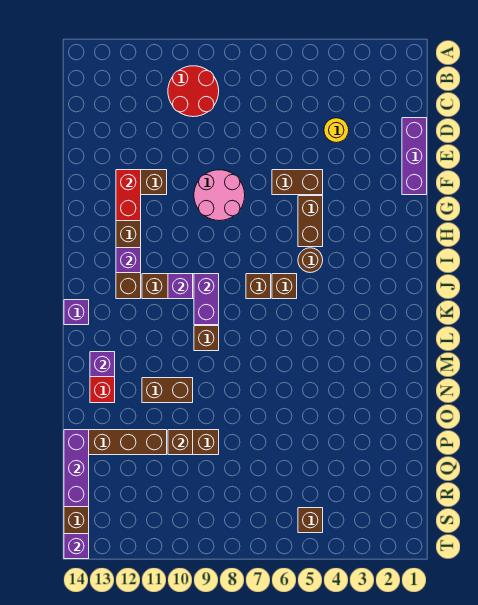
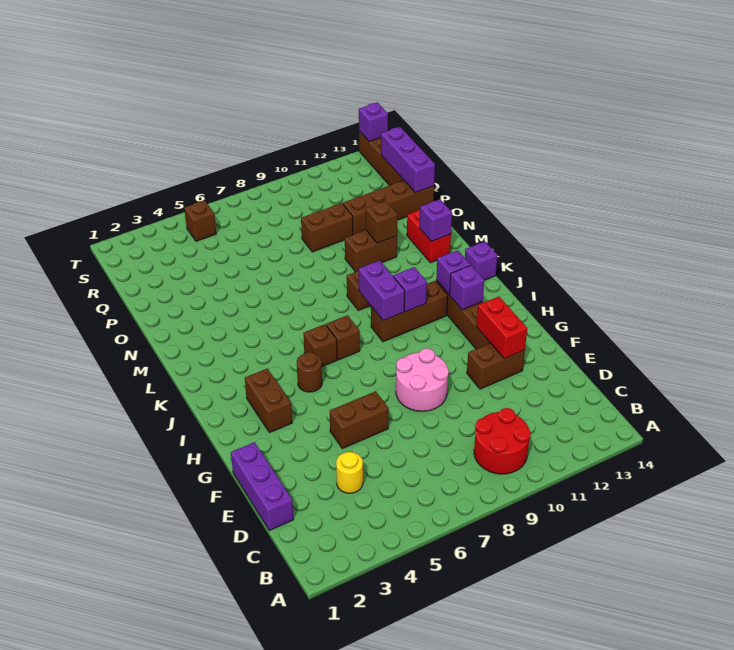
brown 1x2 brick [298,196,323,247] -> brown 1x2 brick moved to [245,369,292,433]
none -> purple 1x1 brick [436,250,471,294]
brown 1x1 brick [168,430,193,455] -> brown 1x1 brick moved to [366,201,398,243]

